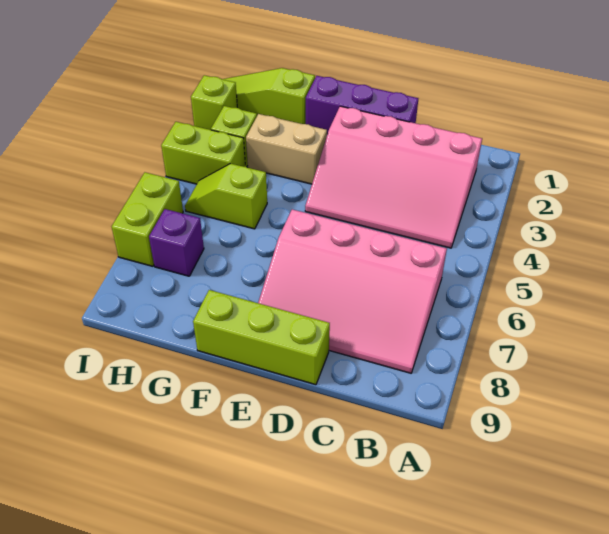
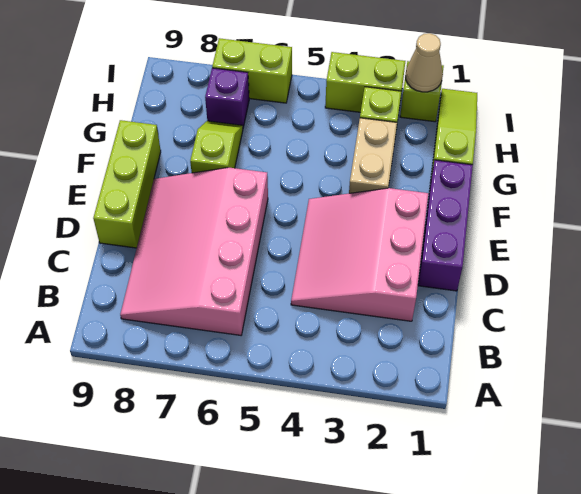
pink 3x4 slope [305,106,482,248] -> pink 3x3 slope [291,188,429,321]
lime 1x2 slope [185,164,267,229] -> lime 1x2 slope moved to [190,121,243,173]
lime 1x2 brick [161,122,245,184] -> lime 1x2 brick turned to [325,52,405,112]
none -> tan 1x1 cone [405,33,443,92]

